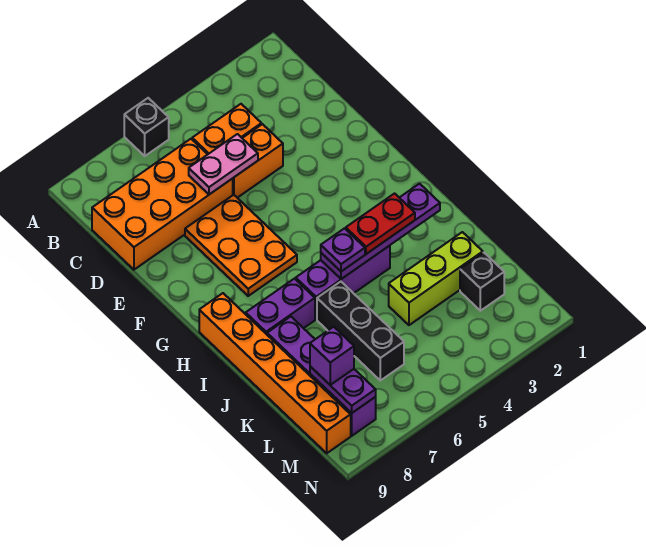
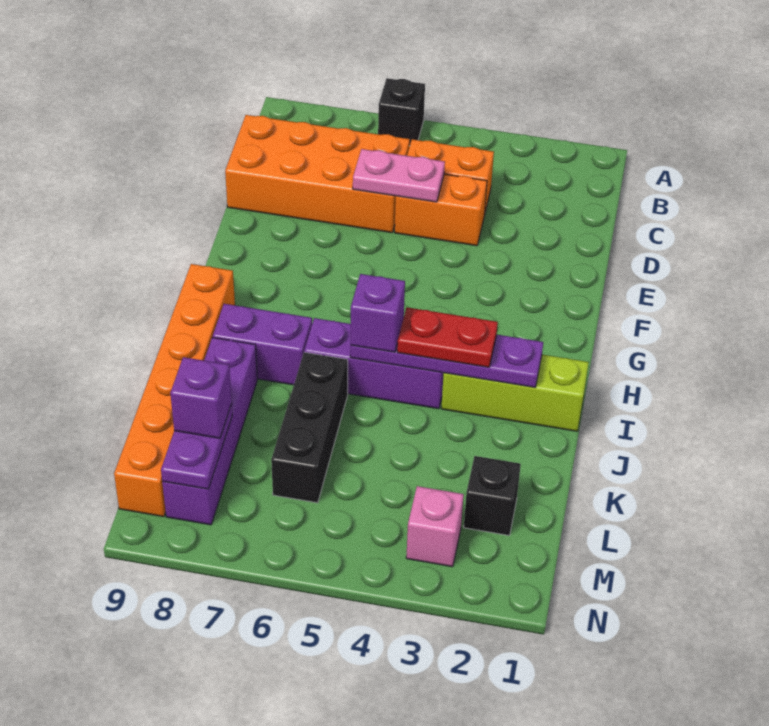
orange 2x3 plate [185,195,297,296] -> none
purple 1x1 plate [321,228,365,271] -> purple 1x1 brick [351,274,405,352]
lime 1x3 brick [389,232,483,325] -> lime 1x3 brick moved to [441,355,589,431]
none -> pink 1x1 brick [406,486,464,567]

